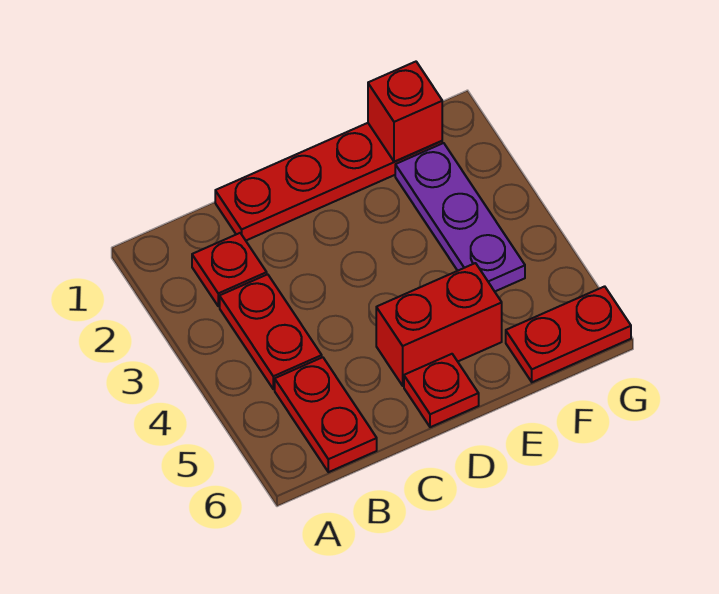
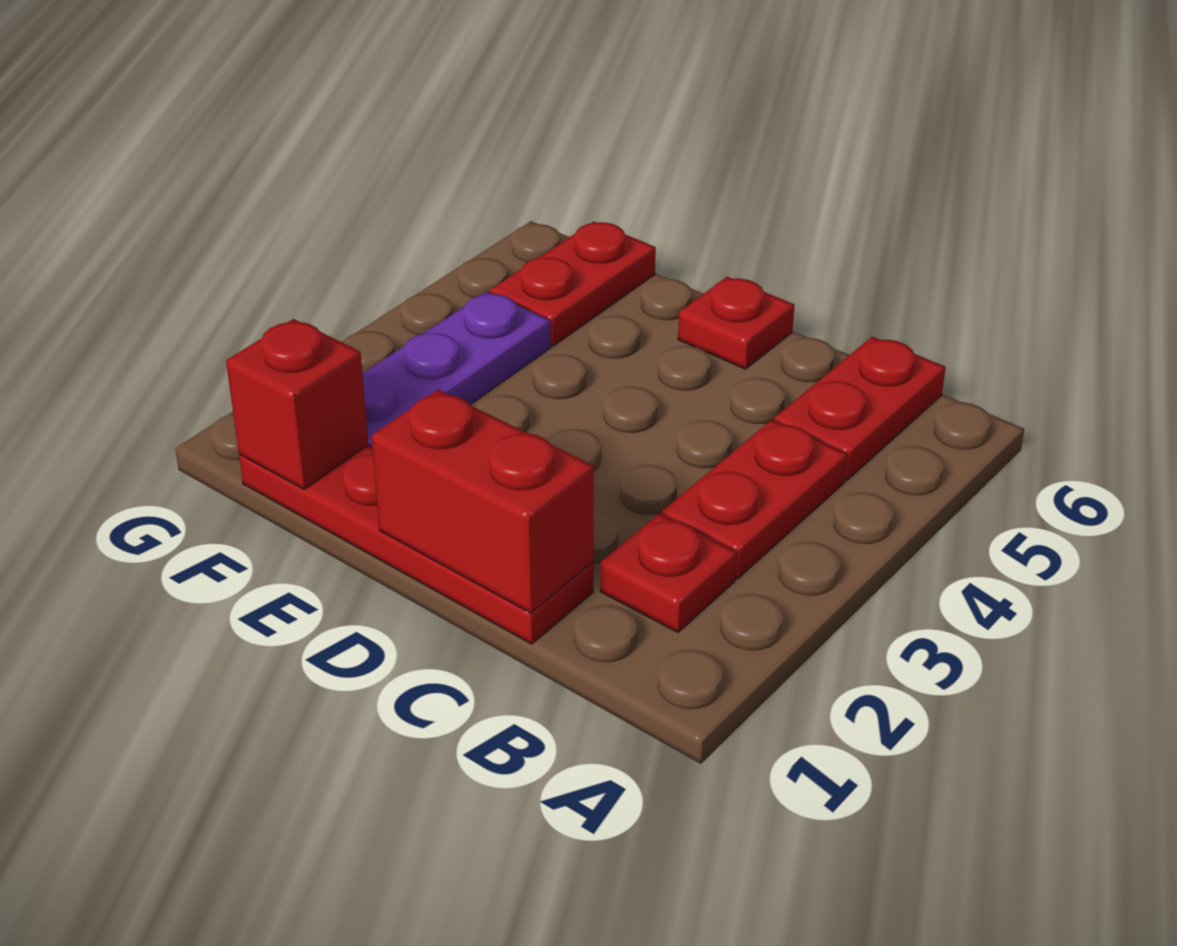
red 1x2 brick [376,263,502,386] -> red 1x2 brick moved to [372,390,594,613]
red 1x2 plate [506,286,631,382] -> red 1x2 plate turned to [490,222,656,346]

